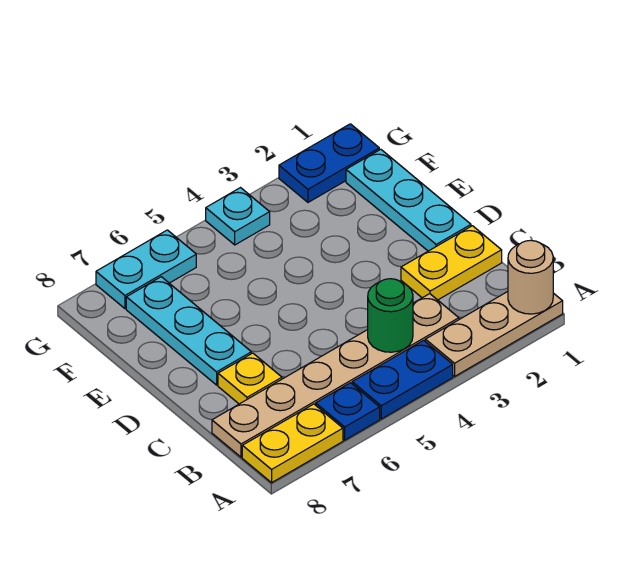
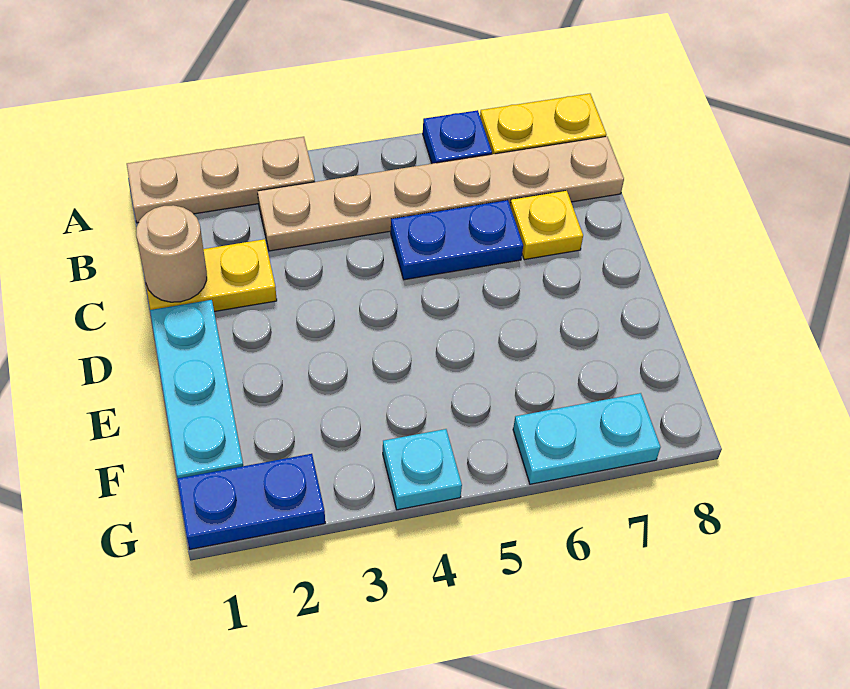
tan 1x1 round brick [508,240,553,314] -> tan 1x1 round brick moved to [136,205,207,302]
blue 1x2 plate [352,340,453,419] -> blue 1x2 plate moved to [391,200,523,280]
green 1x1 round brick [368,279,413,352] -> none
cyan 1x3 plate [126,277,251,385] -> none

